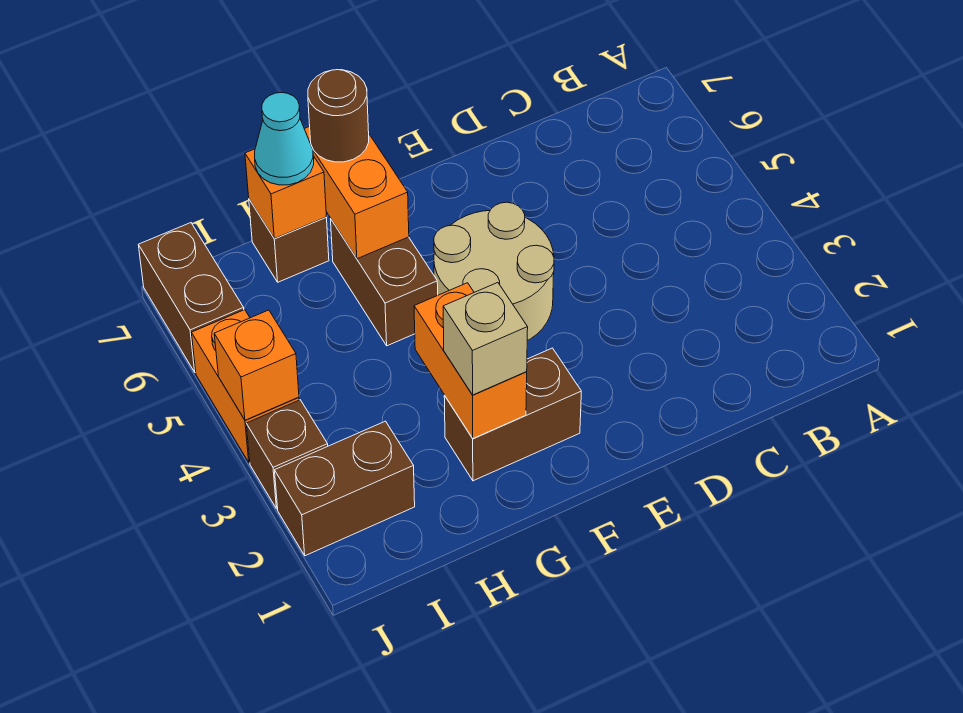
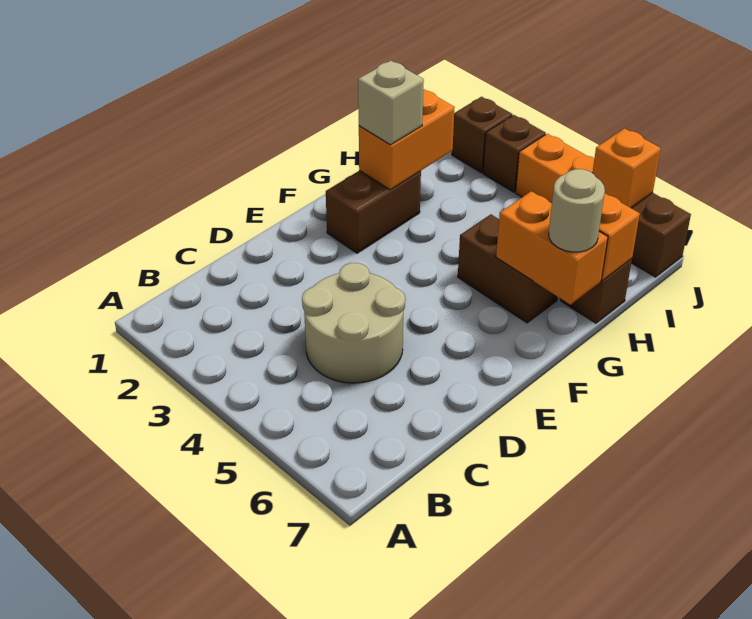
tan 2x2 round brick [434,202,554,341] -> tan 2x2 round brick moved to [302,263,405,383]
orange 1x2 brick [414,283,527,438] -> orange 1x2 brick turned to [359,89,455,190]
brown 1x1 round brick [308,70,369,162] -> tan 1x1 round brick [549,169,605,252]
cyan 1x1 cone [255,93,314,185] -> none
brown 1x2 brick [275,421,415,556] -> brown 1x1 brick [452,97,512,173]
orange 1x1 brick [214,310,299,420] -> orange 1x1 brick moved to [593,128,661,208]

